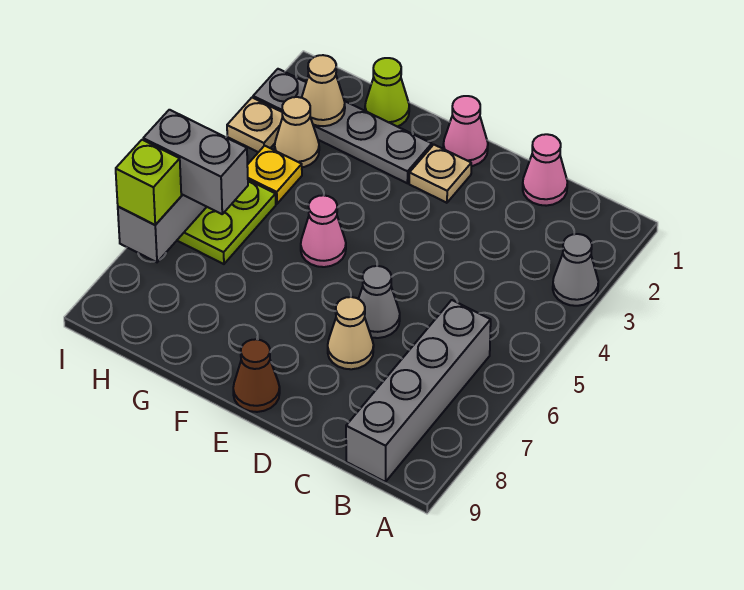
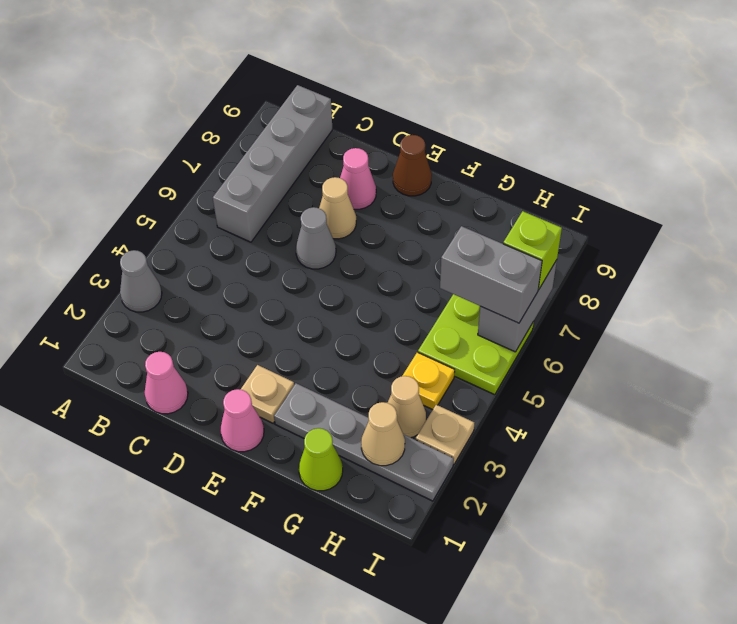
pink 1x1 cone [301,195,346,267] -> pink 1x1 cone moved to [340,148,376,209]

